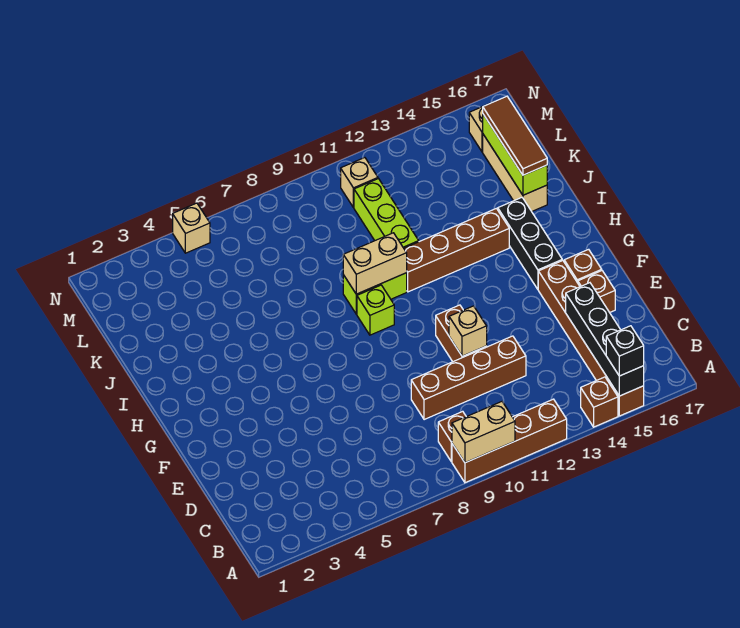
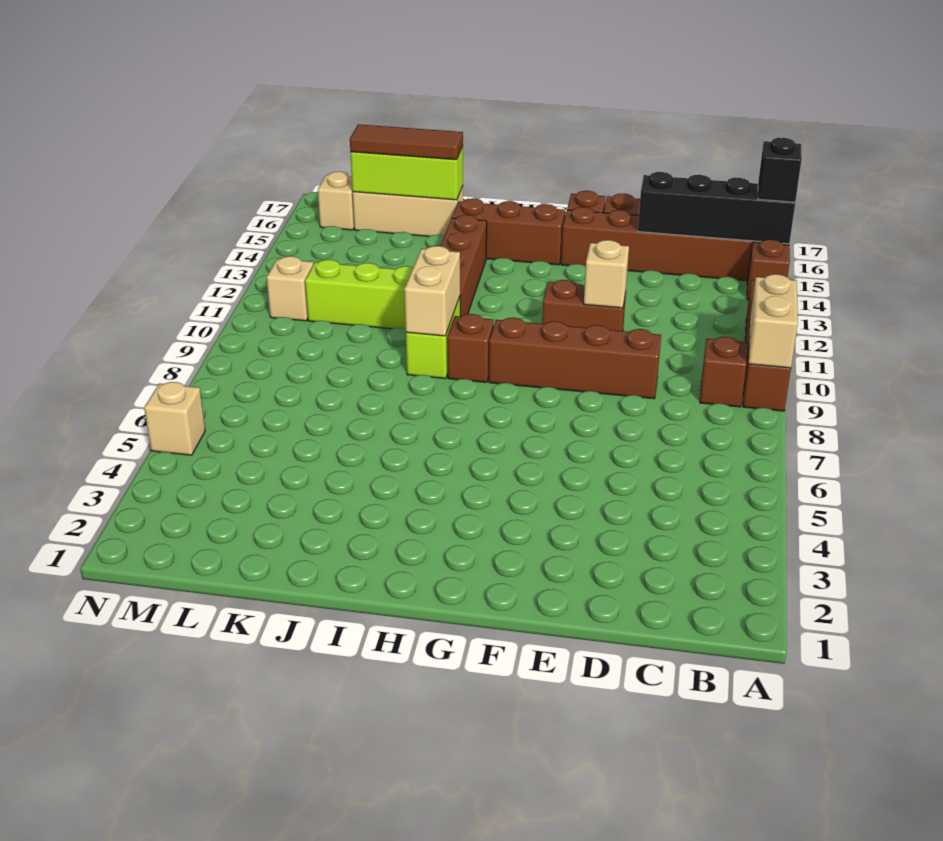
brown 1x4 brick [411,336,526,420] -> brown 1x4 brick turned to [489,318,661,399]
black 1x3 brick [498,198,562,289] -> brown 1x3 brick [452,198,565,265]
lime 1x1 brick [357,285,394,335] -> brown 1x1 brick [447,314,494,382]

